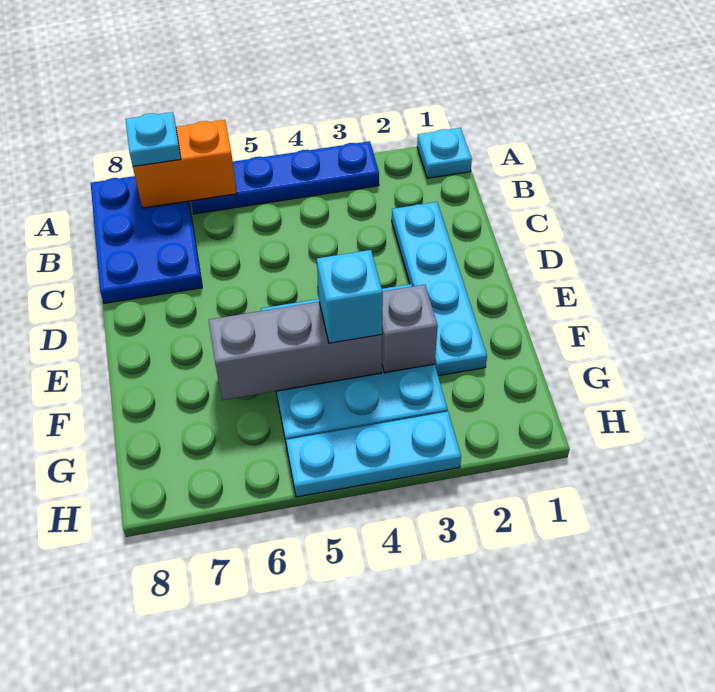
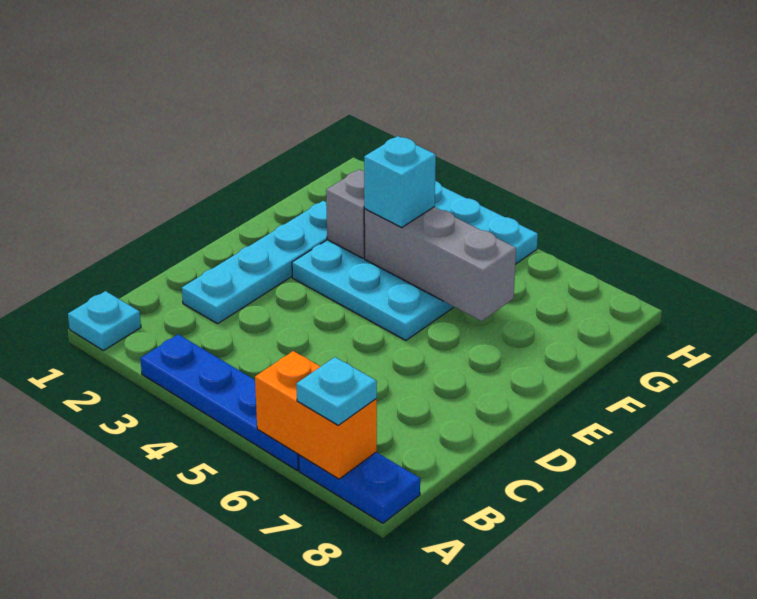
blue 2x3 plate [91,176,202,303] -> blue 1x2 plate [299,452,420,523]

